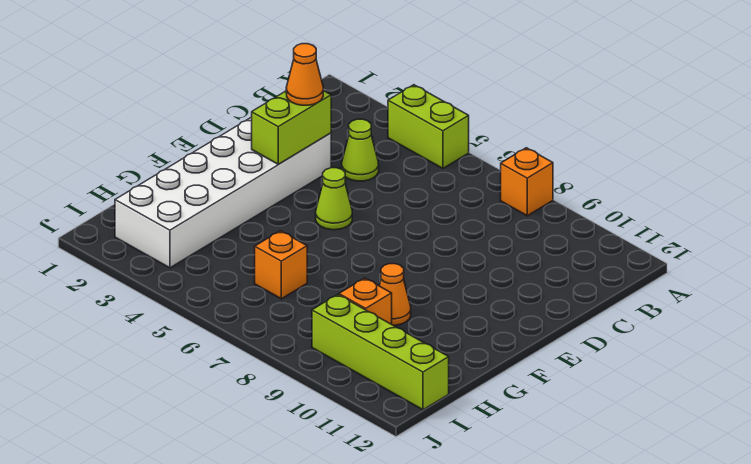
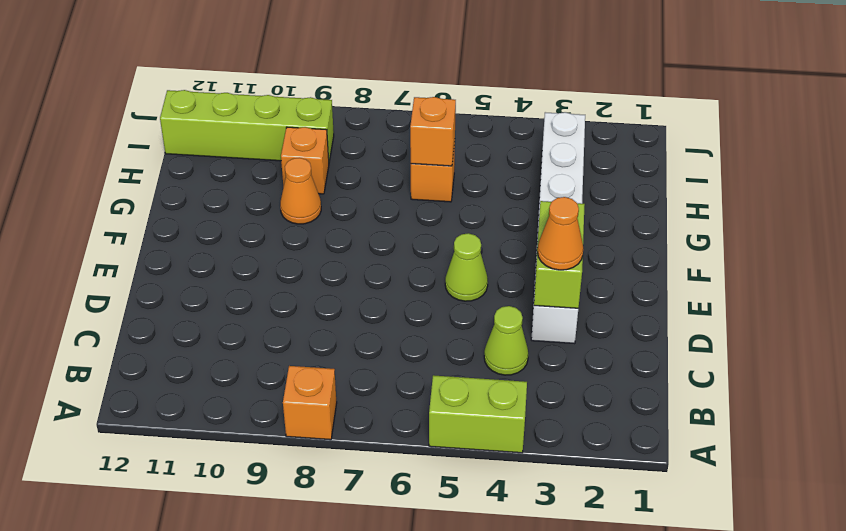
white 2x6 brick [115,117,331,268] -> white 1x6 brick [531,112,585,344]
none -> orange 1x1 brick [410,97,456,166]

